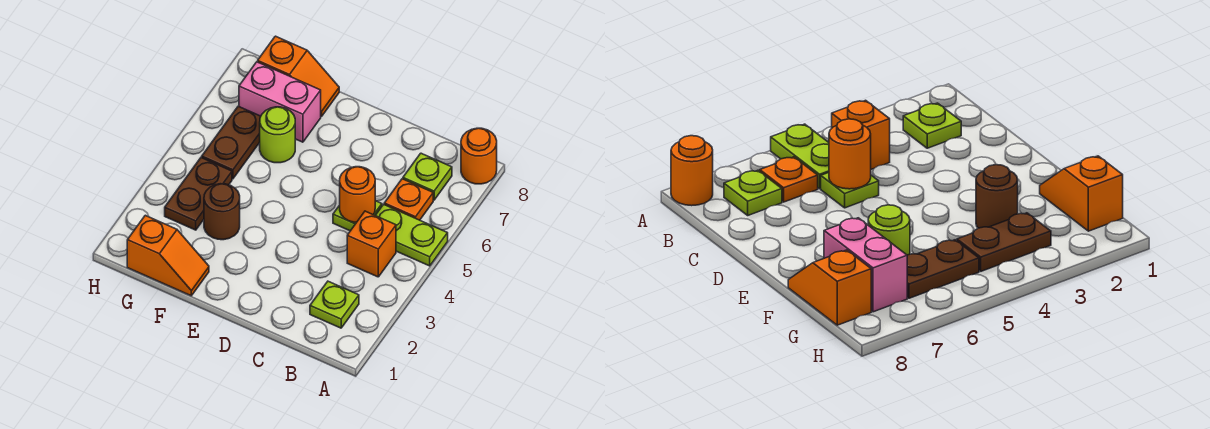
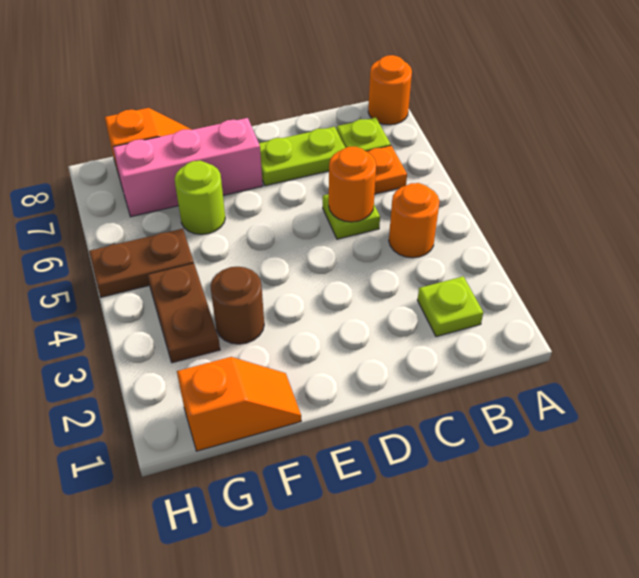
lime 1x2 plate [375,204,448,266] -> lime 1x2 plate moved to [259,127,345,186]
orange 1x1 brick [347,211,396,277] -> orange 1x1 round brick [389,183,439,258]
pink 1x2 brick [239,62,321,142] -> pink 1x3 brick [113,118,263,217]
brown 1x2 plate [202,106,261,179] -> brown 1x2 plate turned to [89,229,194,297]

